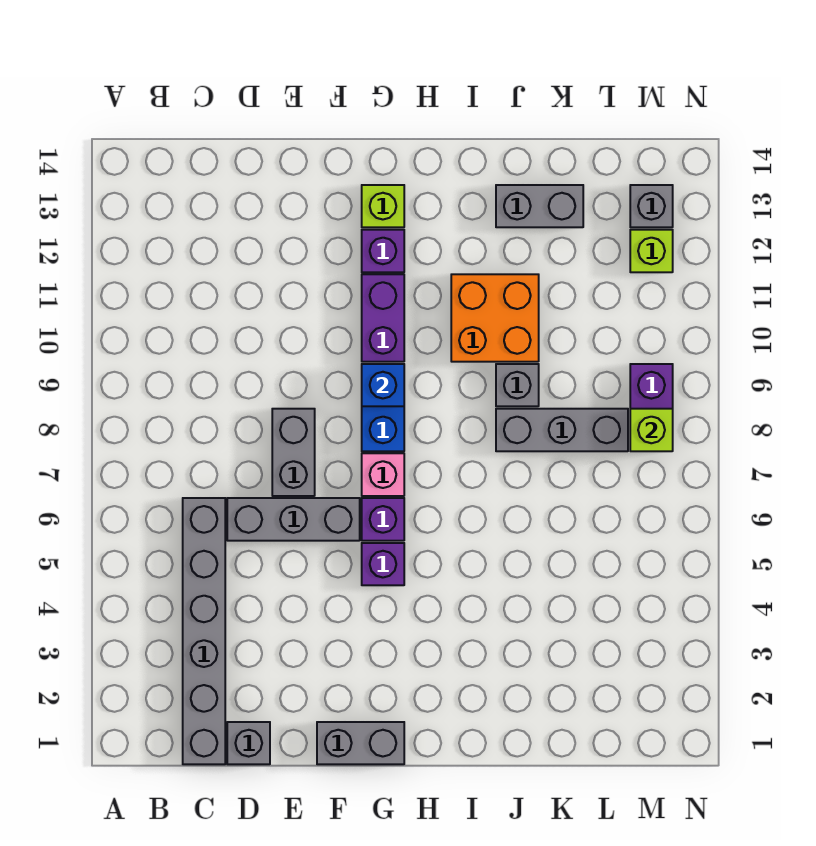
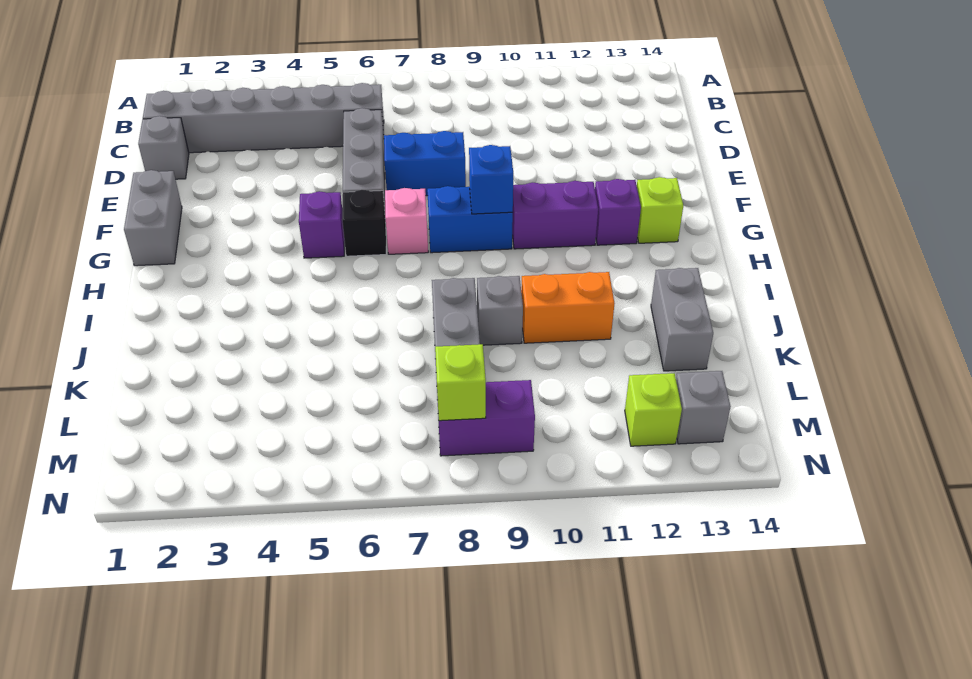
grey 1x2 brick [272,409,315,496] -> blue 1x2 brick [384,131,466,196]
purple 1x1 brick [362,498,404,541] -> black 1x1 brick [342,190,386,256]
orange 2x2 brick [451,274,539,362] -> orange 1x2 brick [521,272,614,343]

